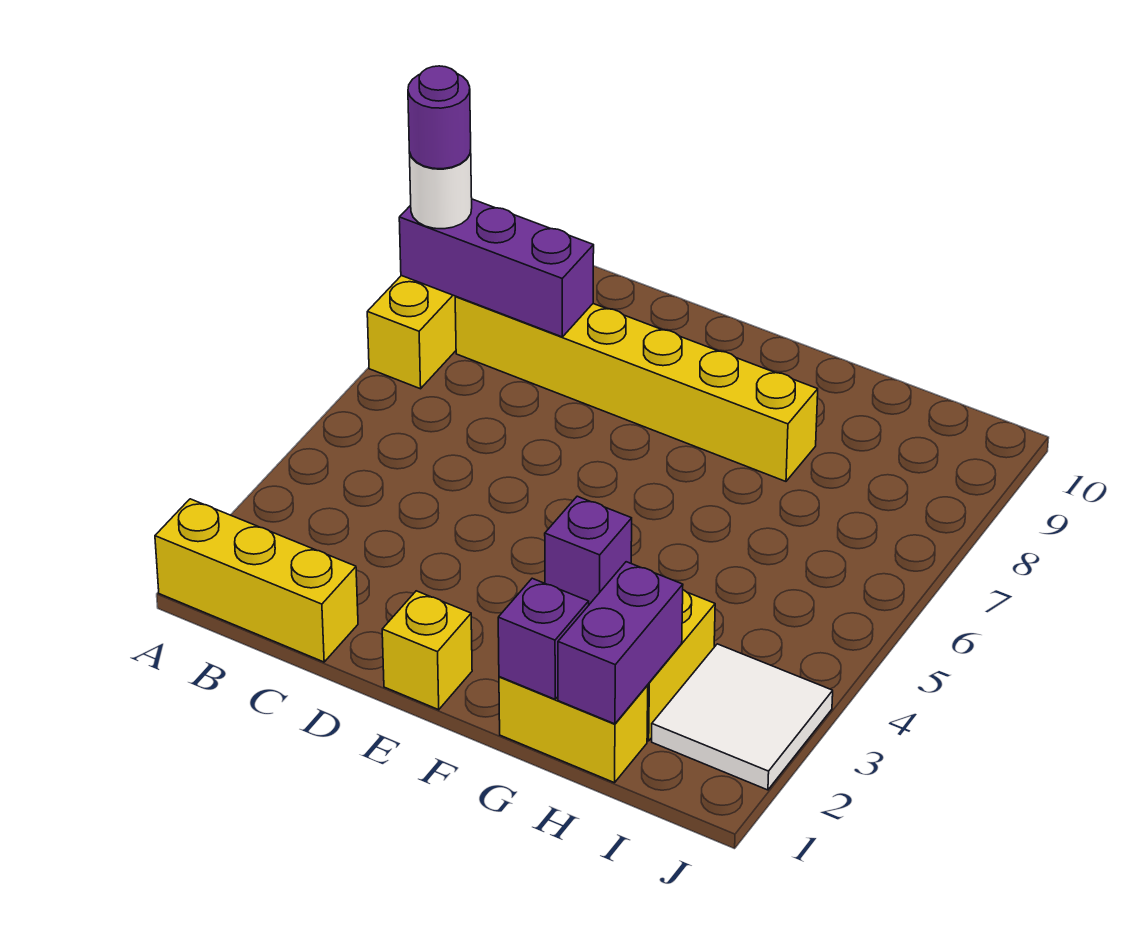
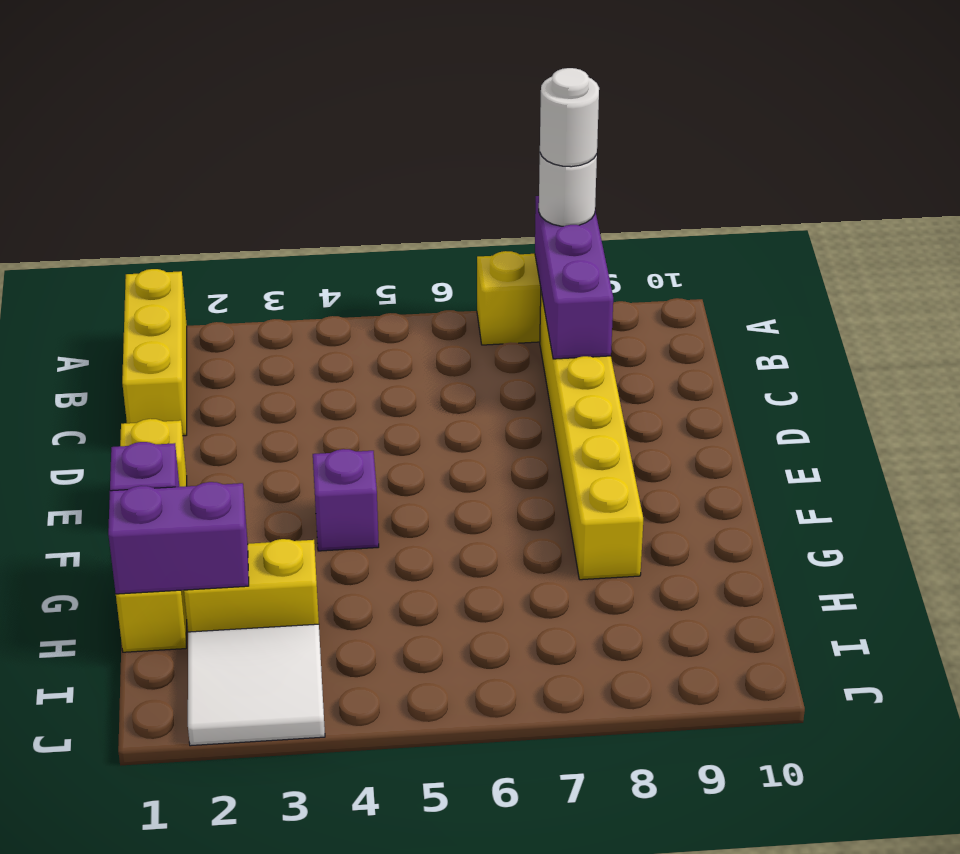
purple 1x1 round brick [408,66,471,169] -> white 1x1 round brick [540,68,599,167]

